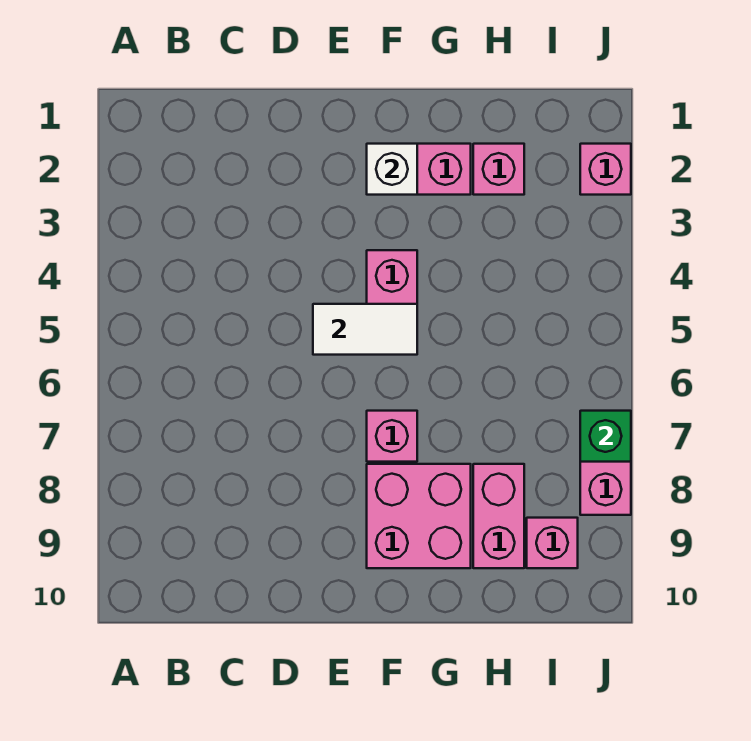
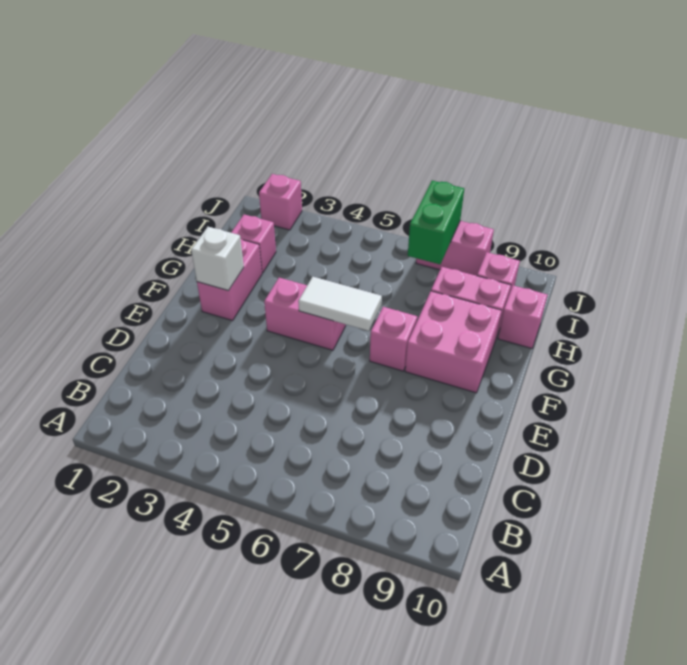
white 1x2 tile [313,304,417,355] -> white 1x2 tile turned to [298,277,382,331]
none -> pink 1x1 brick [498,285,547,348]
green 1x1 brick [580,411,631,462] -> green 1x2 brick [408,181,464,264]

